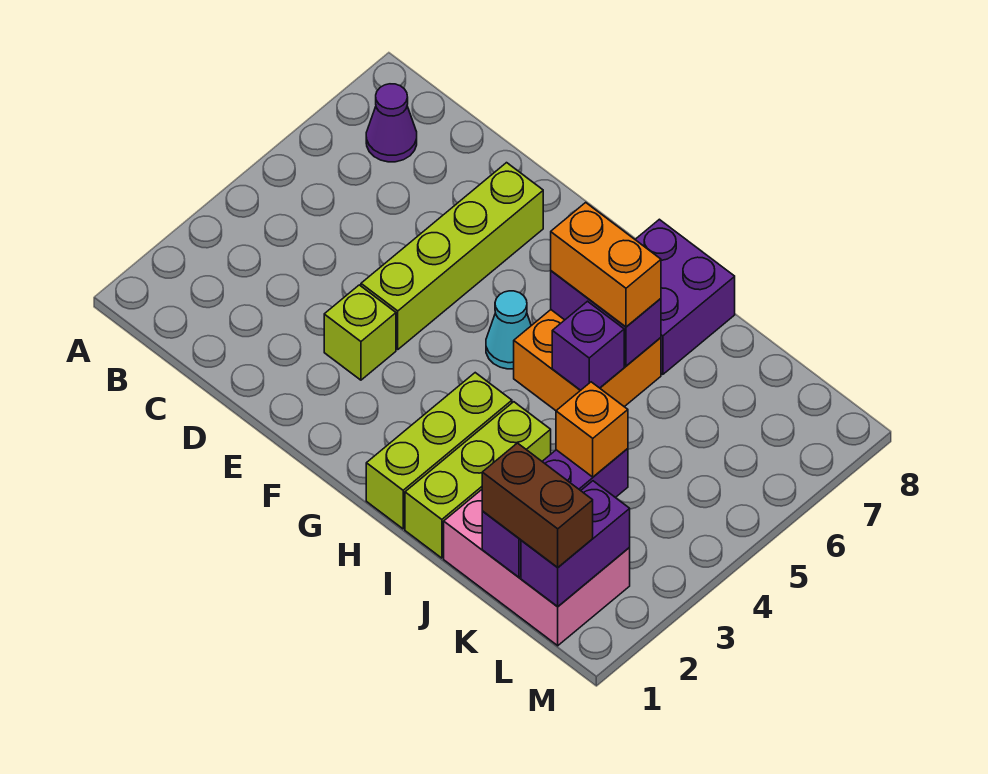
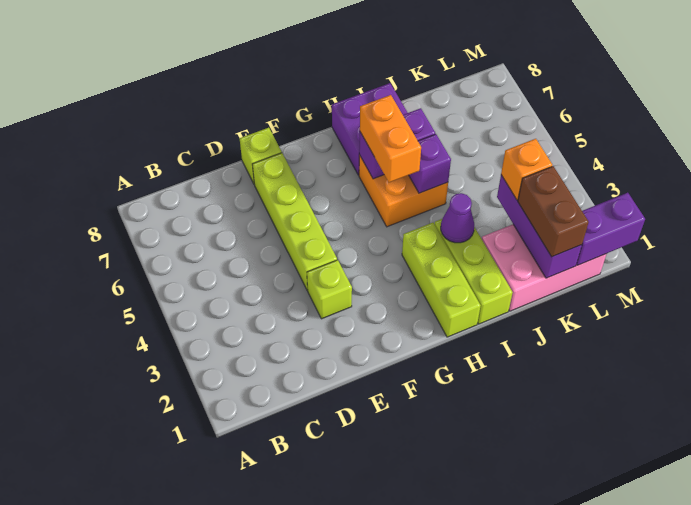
purple 1x1 cone [366,84,417,162] -> purple 1x1 cone moved to [441,193,474,243]
none -> lime 1x1 brick [240,128,282,184]
cyan 1x1 cone [486,291,531,369] -> none
orange 1x2 brick [551,203,661,327] -> orange 1x2 brick turned to [360,95,421,182]
brown 1x2 brick [482,443,593,568] -> brown 1x2 brick turned to [518,166,589,257]
purple 1x2 brick [521,481,630,607] -> purple 1x2 brick turned to [577,193,645,265]

